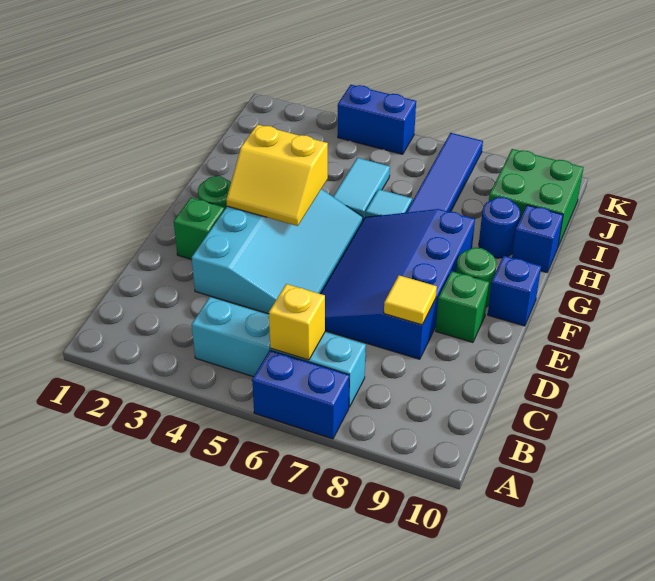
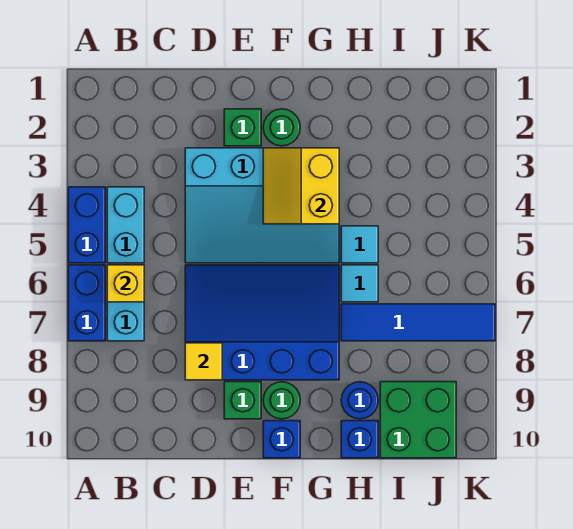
cyan 1x2 tile [333,158,390,219] -> cyan 1x1 tile [341,226,378,263]
blue 1x2 brick [338,85,416,154] -> blue 1x2 brick moved to [68,187,105,263]

